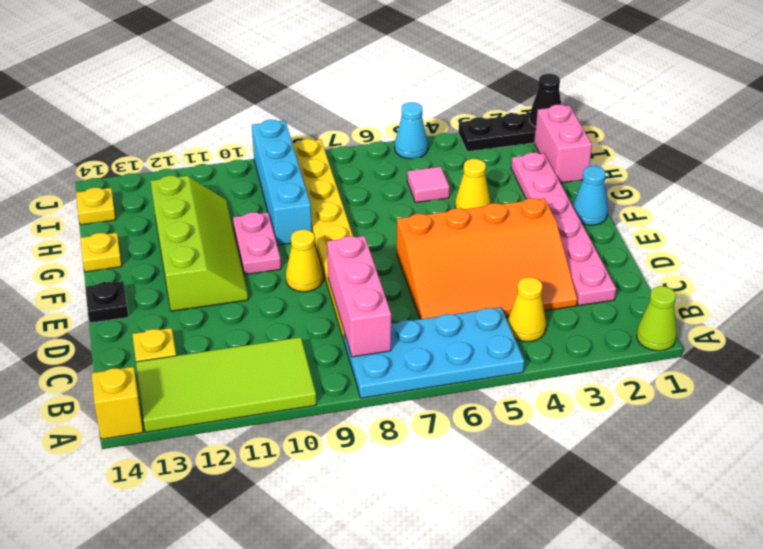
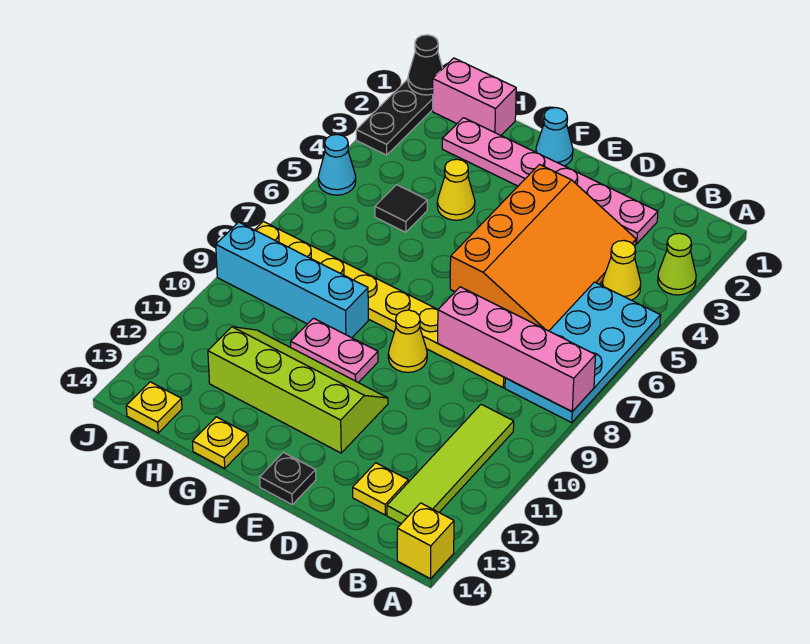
lime 1x1 cone [637,286,677,351] -> lime 1x1 cone moved to [658,233,696,295]
lime 2x4 tile [136,337,316,432] -> lime 1x4 tile [387,404,514,524]
pink 1x3 brick [327,236,391,357] -> pink 1x4 brick [438,287,596,412]
pink 1x1 tile [407,167,450,202] -> black 1x1 tile [375,185,427,232]

